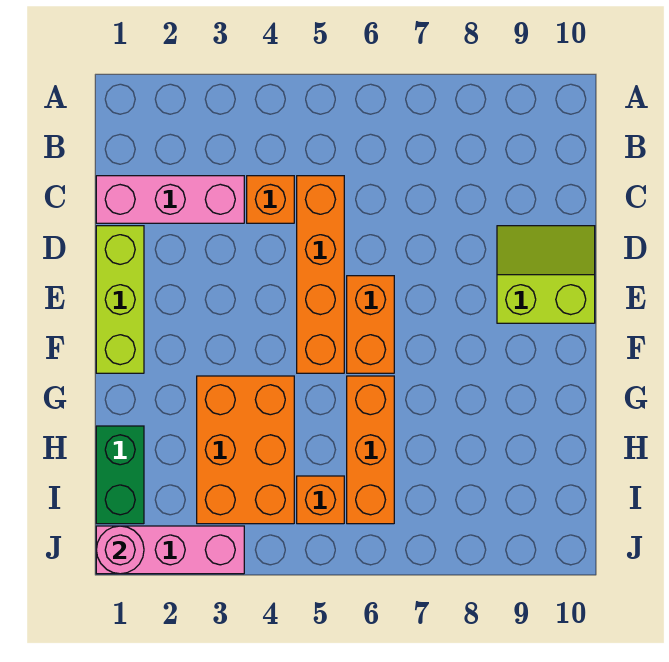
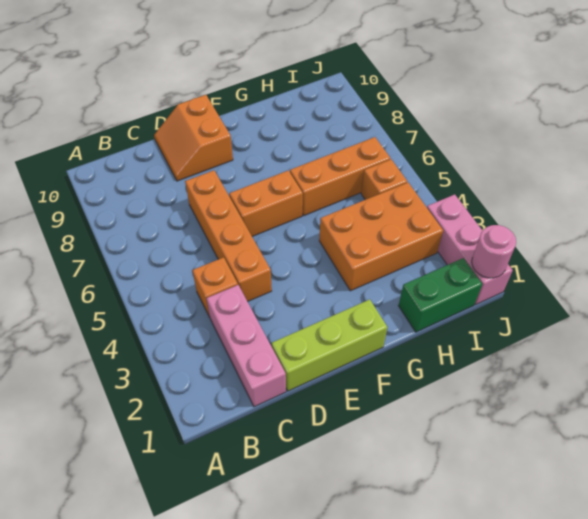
orange 1x4 brick [297,176,344,373] -> orange 1x4 brick turned to [185,170,272,301]
lime 2x2 slope [497,226,595,323] -> orange 2x2 slope [154,95,233,181]

